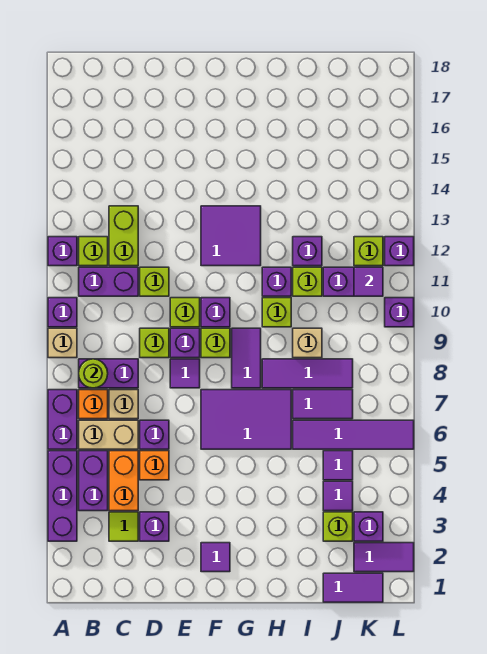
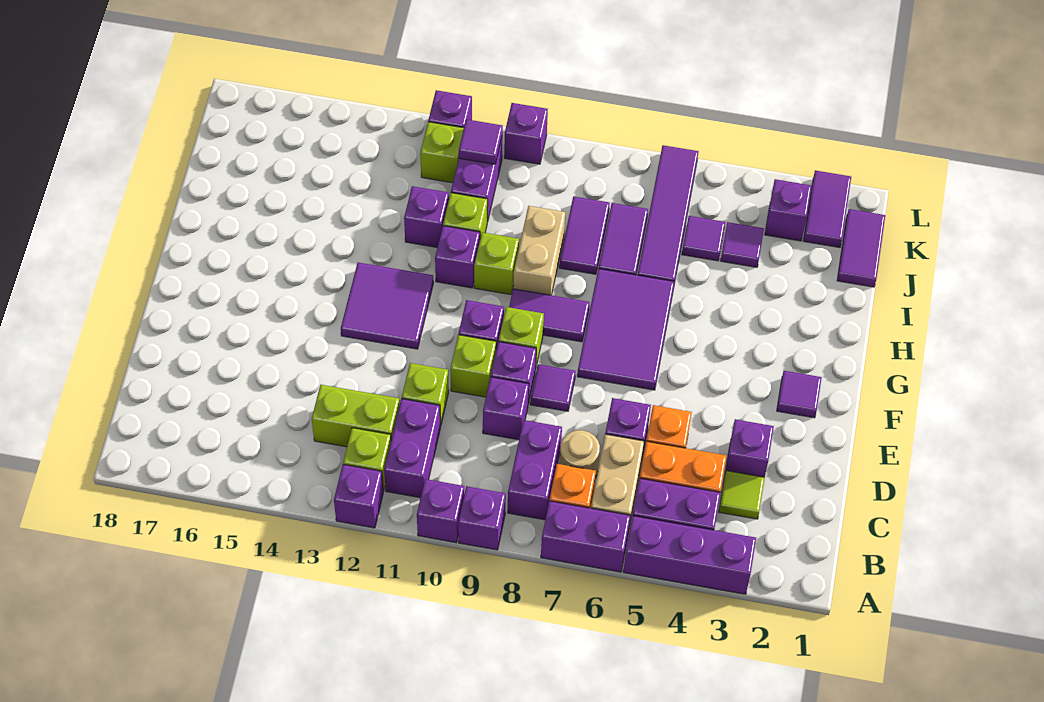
tan 1x1 brick [48,328,77,358] -> purple 1x1 brick [458,486,506,550]
lime 1x1 round brick [79,359,108,388] -> none
tan 1x1 brick [109,390,138,419] -> tan 1x1 round brick [559,430,600,478]
lime 1x1 brick [140,328,169,358] -> purple 1x1 brick [483,377,529,440]
purple 1x3 tile [262,359,353,388] -> purple 1x2 tile [559,196,610,274]
tan 1x1 brick [293,328,322,358] -> tan 1x2 brick [513,206,565,295]
lime 1x1 brick [323,512,353,541] -> none

